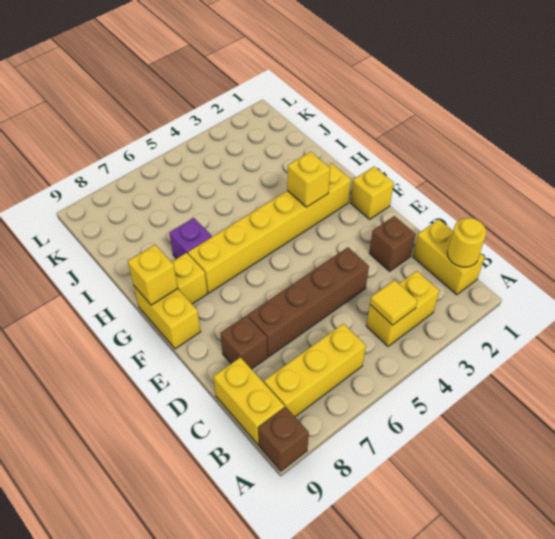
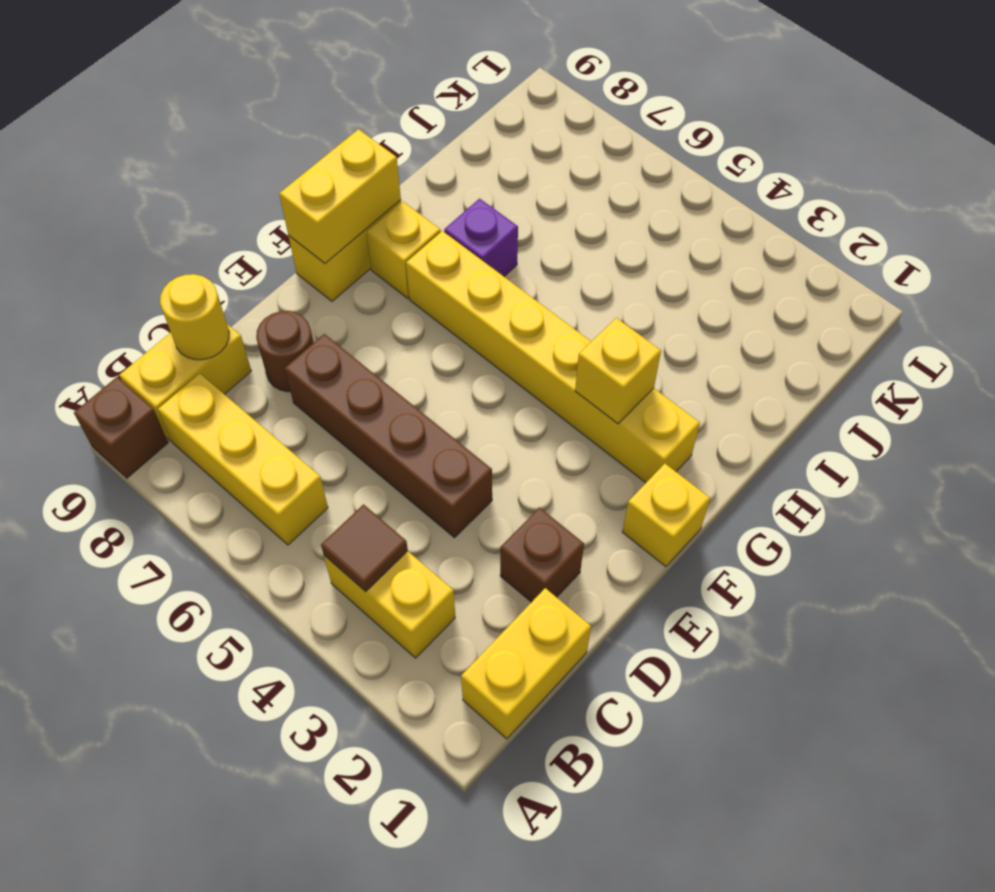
yellow 1x1 round brick [448,218,486,267] -> yellow 1x1 round brick moved to [160,274,229,360]
yellow 1x1 tile [370,280,417,325] -> brown 1x1 tile [321,504,408,591]
brown 1x1 brick [220,316,267,369] -> brown 1x1 round brick [256,311,314,392]
yellow 1x1 brick [128,245,178,305] -> yellow 1x2 brick [279,129,401,263]

